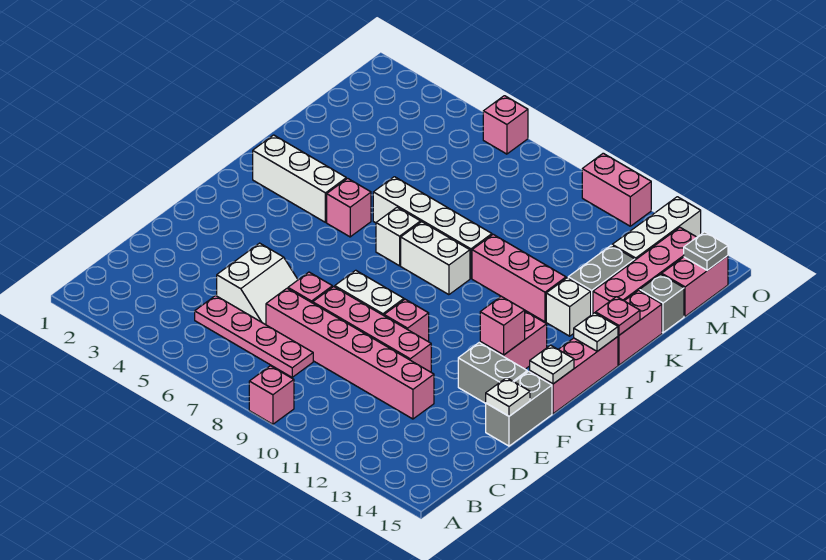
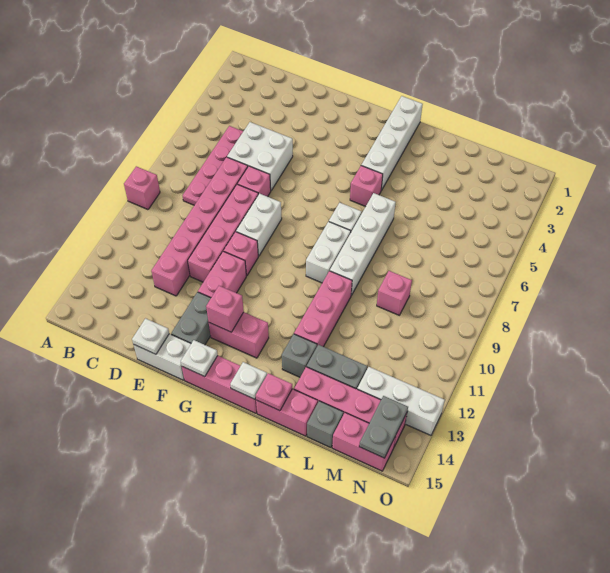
white 2x2 slope [217,243,298,325] -> white 2x2 brick [227,122,293,190]
grey 1x2 brick [486,371,552,446] -> white 1x2 brick [133,334,191,380]
white 1x3 brick [253,135,346,222] -> white 1x4 brick [361,96,423,190]
white 1x1 brick [546,278,591,336] -> grey 1x1 brick [282,334,317,377]
grey 1x1 plate [684,232,728,270] -> grey 1x2 plate [359,396,408,458]
pink 1x1 brick [483,96,528,154] -> pink 1x1 brick moved to [377,271,412,315]
pink 1x2 brick [582,153,651,226] -> pink 1x2 brick moved to [198,251,246,298]

